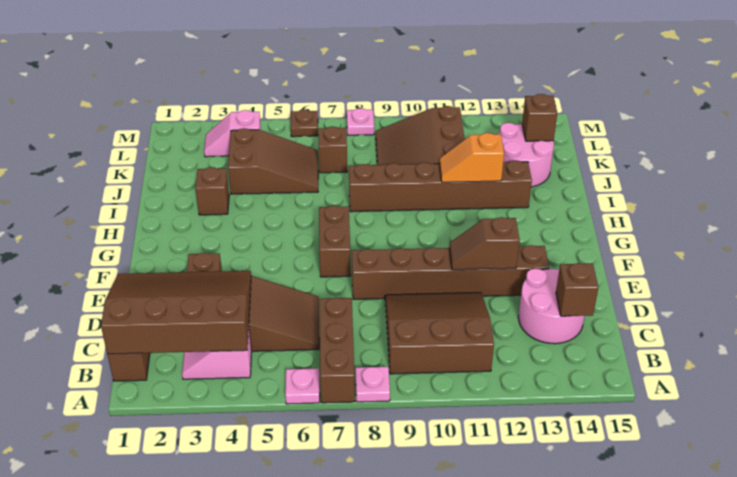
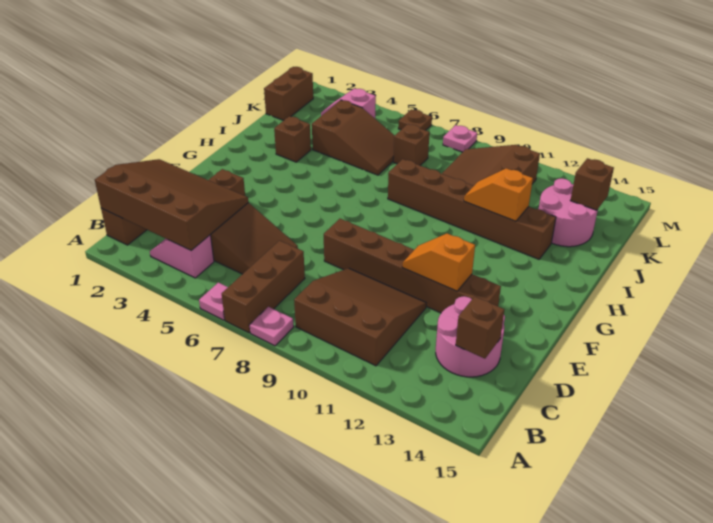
brown 1x2 slope [449,217,520,270] -> orange 1x2 slope [402,233,475,291]
brown 1x2 brick [319,206,351,277] -> brown 1x2 brick moved to [264,67,313,121]

